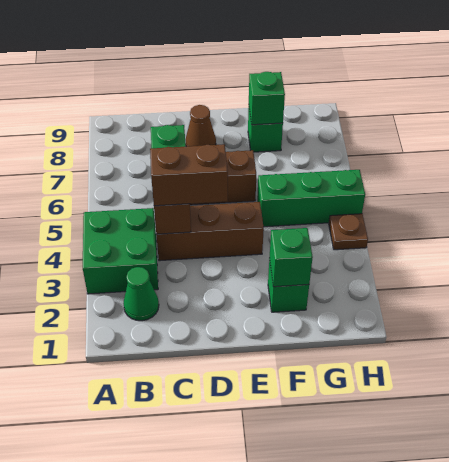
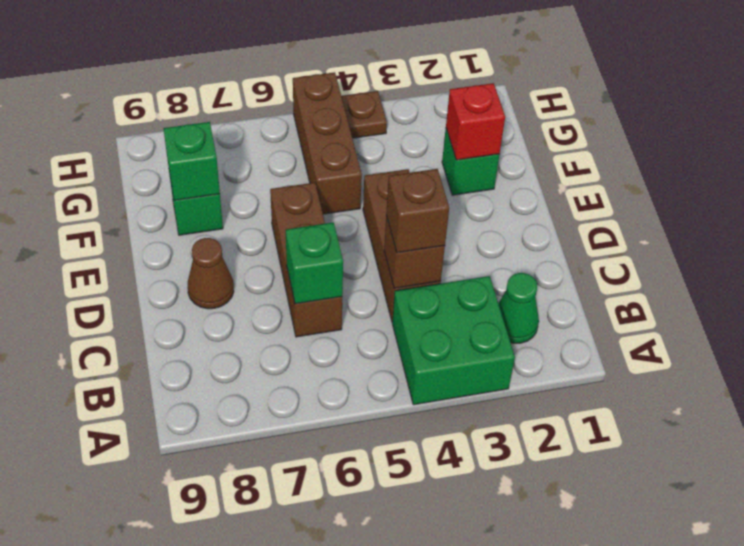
brown 1x2 brick [150,144,228,206] -> brown 1x1 brick [386,169,449,253]
green 1x1 brick [269,228,313,287] -> red 1x1 brick [446,83,505,160]
green 1x3 brick [257,170,365,227] -> brown 1x3 brick [293,72,362,214]

